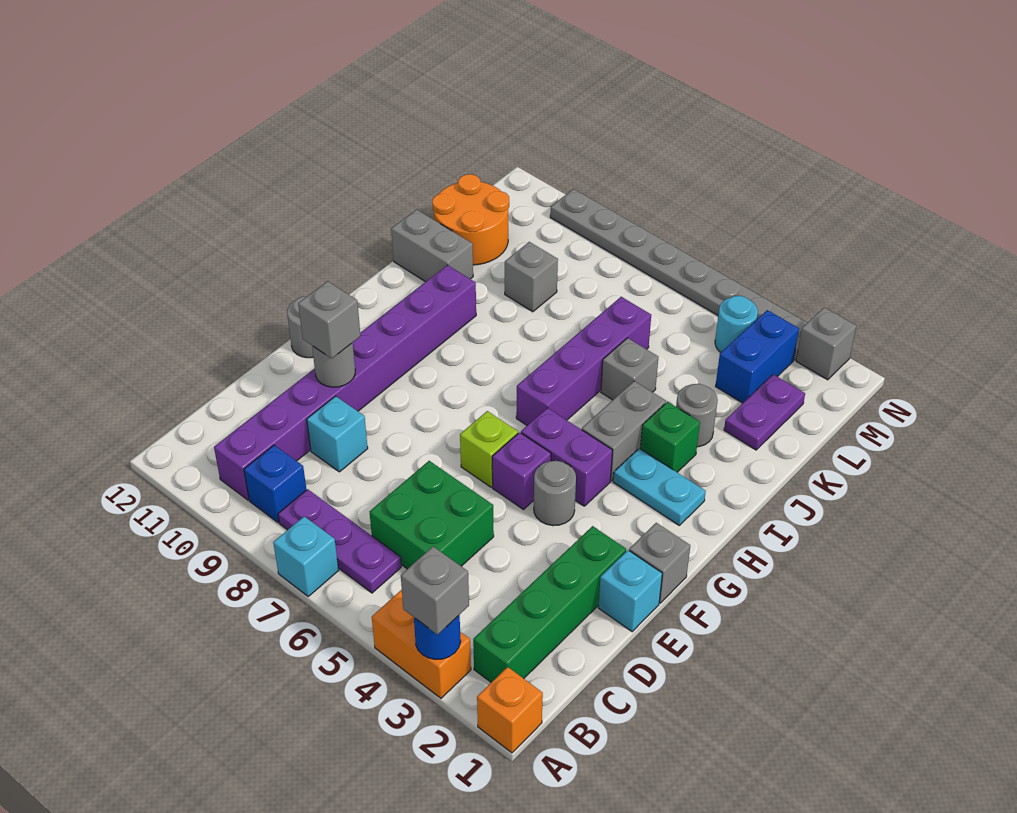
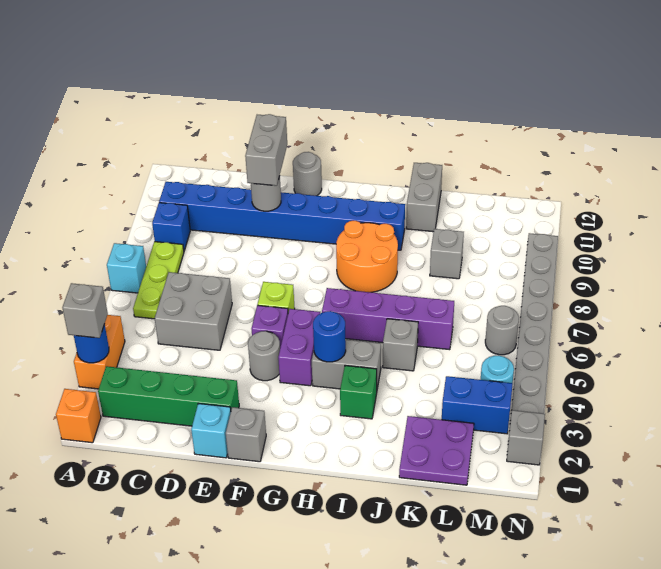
purple 1x3 plate [278,489,401,593] -> lime 1x3 plate [133,242,184,319]
purple 1x8 brick [214,265,476,500] -> blue 1x8 brick [159,182,405,250]
green 2x2 brick [370,461,494,569] -> grey 2x2 brick [155,272,232,350]
cyan 1x1 brick [307,396,368,472] -> none
grey 1x1 brick [298,281,361,358] -> grey 1x2 brick [245,114,287,186]
cyan 1x2 plate [613,448,706,525] -> none
none -> blue 1x1 round brick [313,311,346,362]
grey 1x1 round brick [676,384,718,447] -> grey 1x1 round brick moved to [485,306,519,355]
purple 1x2 plate [724,374,805,450] -> purple 2x2 plate [399,416,474,485]
orange 2x2 round brick [432,174,509,265] -> orange 2x2 round brick moved to [336,221,398,292]

